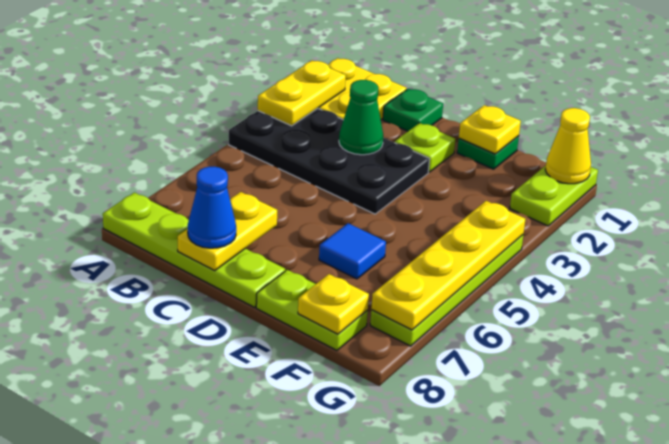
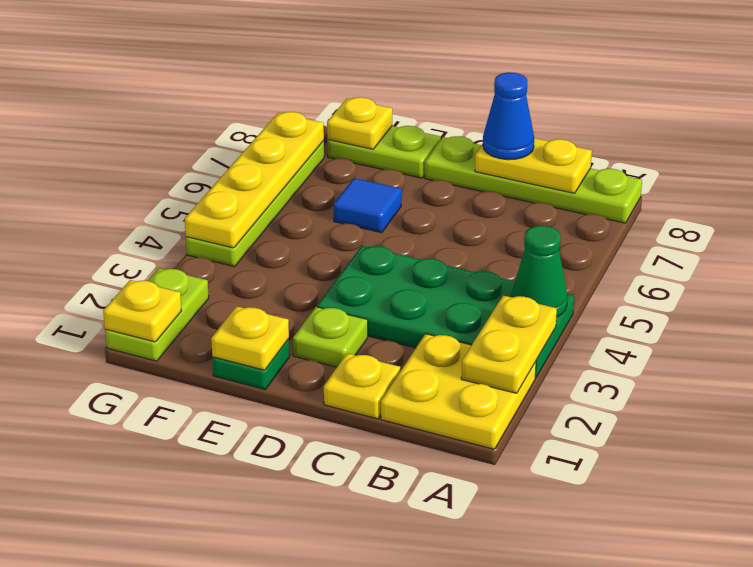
black 2x4 plate [229,108,429,214] -> green 2x4 plate [317,246,574,378]
green 1x1 plate [383,89,443,131] -> yellow 1x1 plate [324,353,400,419]
green 1x1 cone [339,80,383,155] -> green 1x1 cone moved to [511,226,568,317]
yellow 1x2 plate [178,192,277,271] -> yellow 1x2 plate turned to [475,138,592,193]
yellow 1x1 cone [545,108,591,184] -> yellow 1x1 plate [103,280,181,342]

